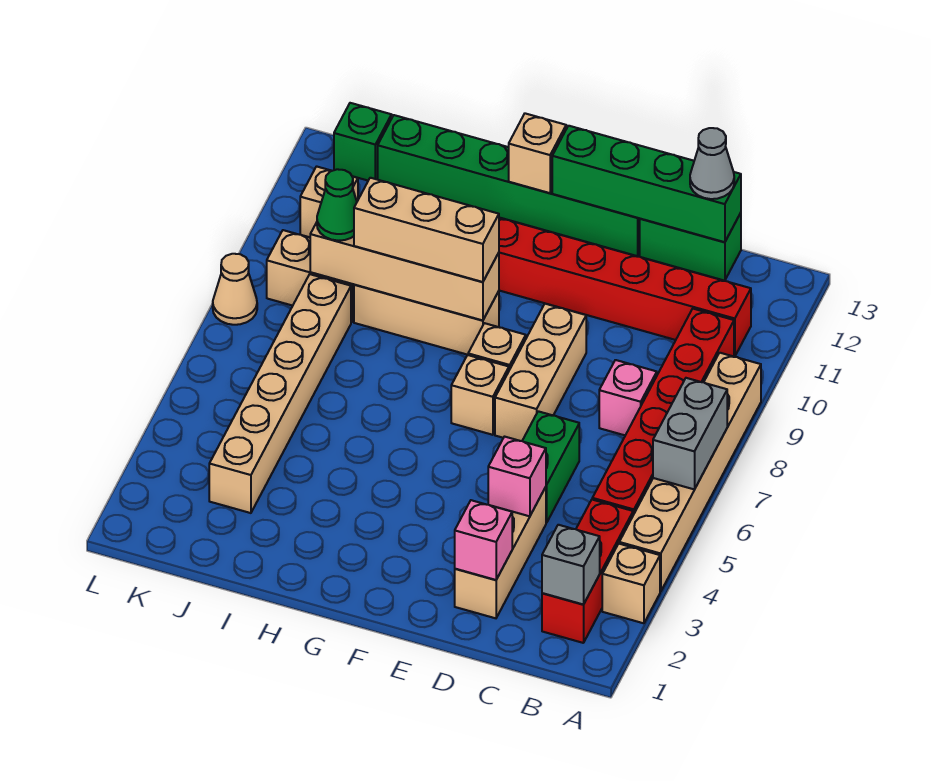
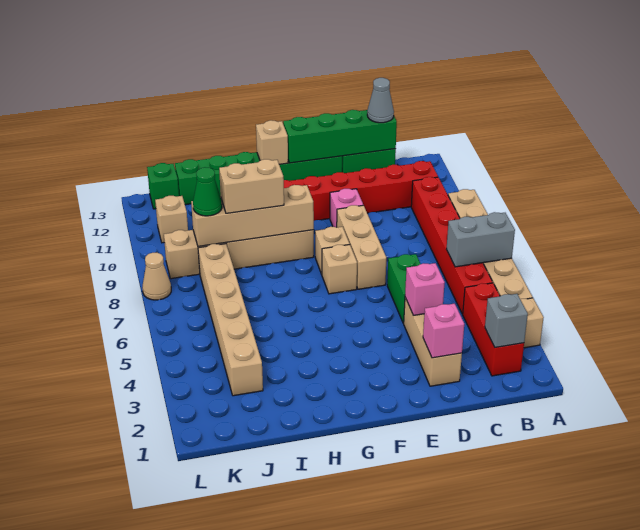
grey 1x2 brick [653,378,727,489] -> grey 1x2 brick turned to [446,212,515,267]
pink 1x1 brick [599,360,657,435] -> pink 1x1 brick moved to [330,189,363,227]
tan 1x3 brick [354,178,499,282] -> tan 1x2 brick [219,159,284,213]

